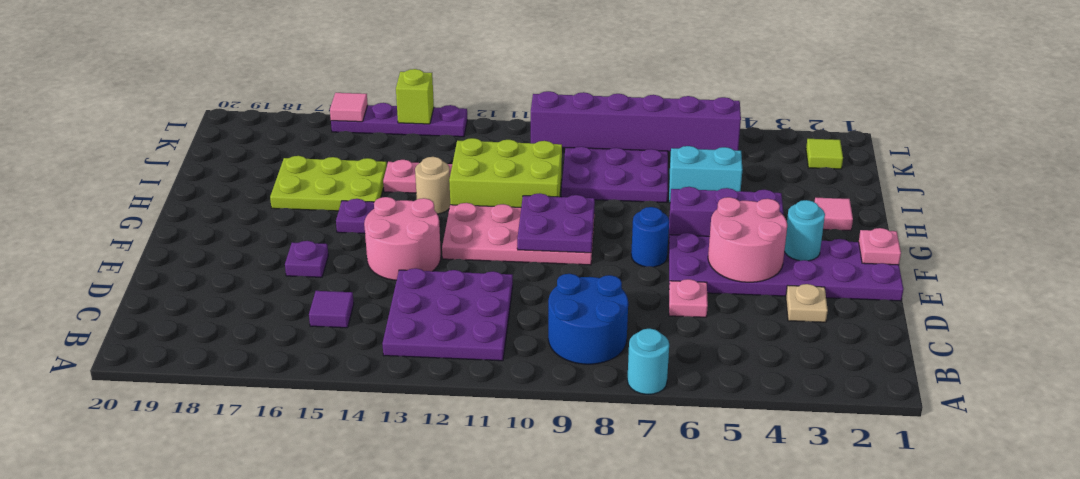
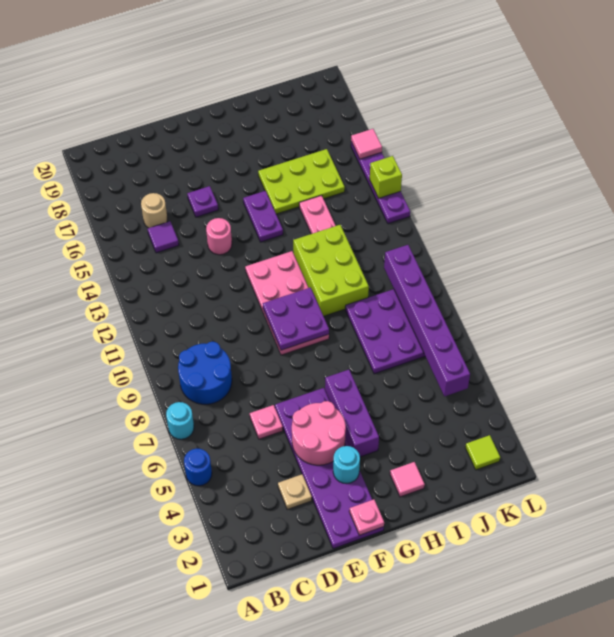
purple 3x3 plate [383,268,513,361] -> none
pink 2x2 round brick [364,197,441,280] -> pink 1x1 round brick [206,218,232,255]
blue 1x1 round brick [631,207,669,267] -> blue 1x1 round brick moved to [184,449,212,486]
tan 1x1 round brick [415,157,450,214] -> tan 1x1 round brick moved to [141,193,167,228]
lime 2x3 plate [270,156,387,211] -> lime 2x3 plate turned to [258,149,345,214]
cyan 1x2 brick [669,146,742,203] -> none

